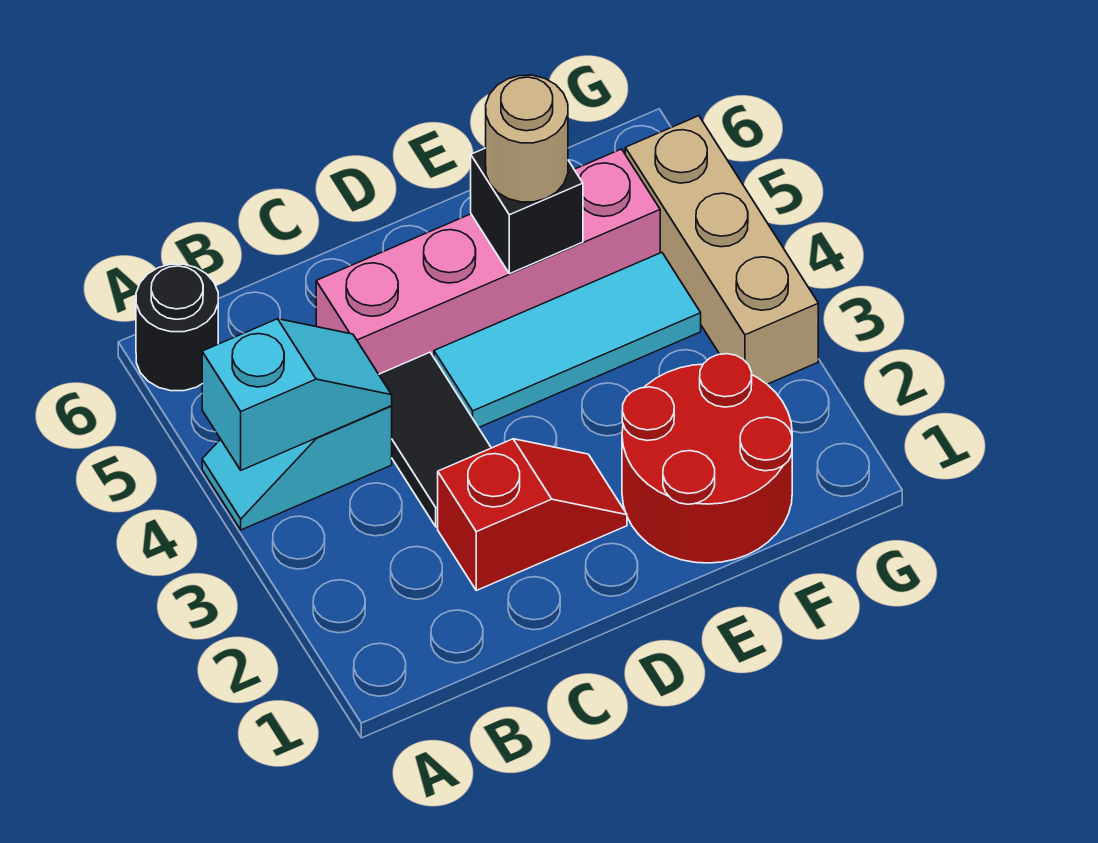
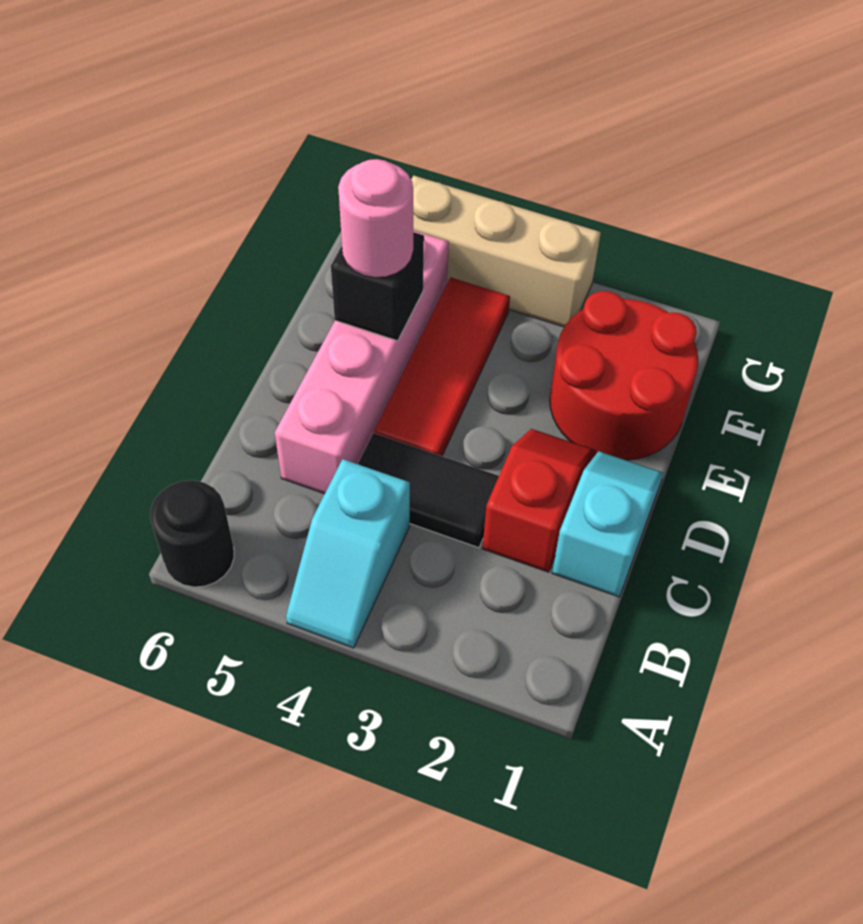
cyan 1x2 slope [202,319,392,470] -> cyan 1x2 slope moved to [552,451,663,597]
cyan 1x3 tile [434,252,701,428] -> red 1x3 tile [374,277,510,456]
tan 1x1 round brick [486,75,568,202] -> pink 1x1 round brick [338,159,414,278]

